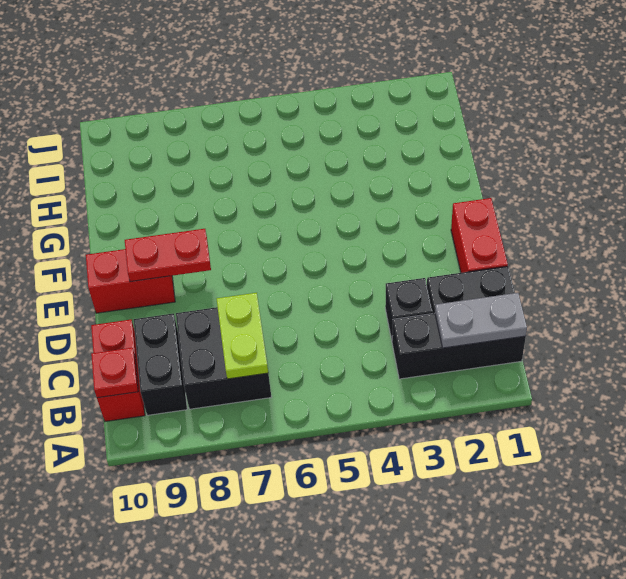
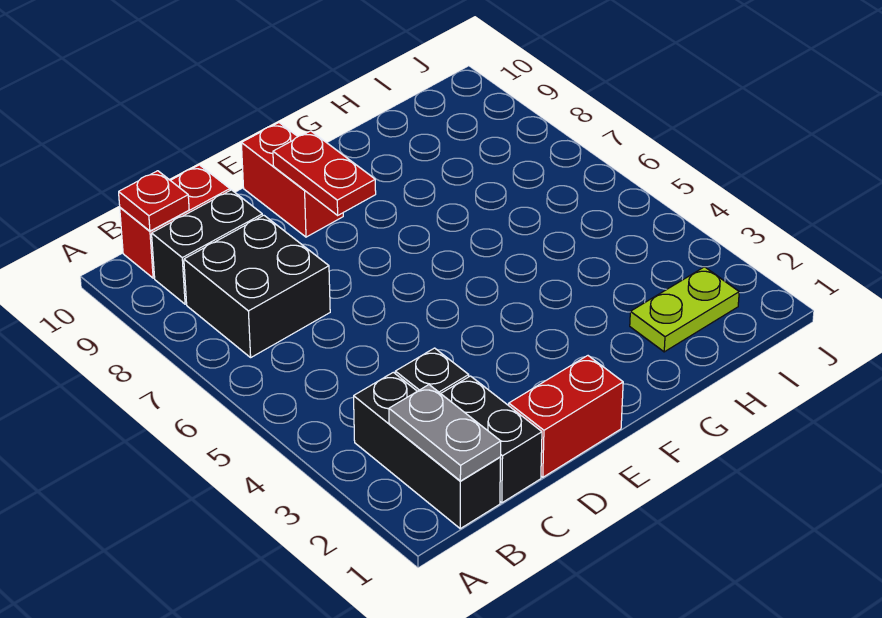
lime 1x2 plate [217,293,268,379] -> lime 1x2 plate moved to [630,267,739,352]

